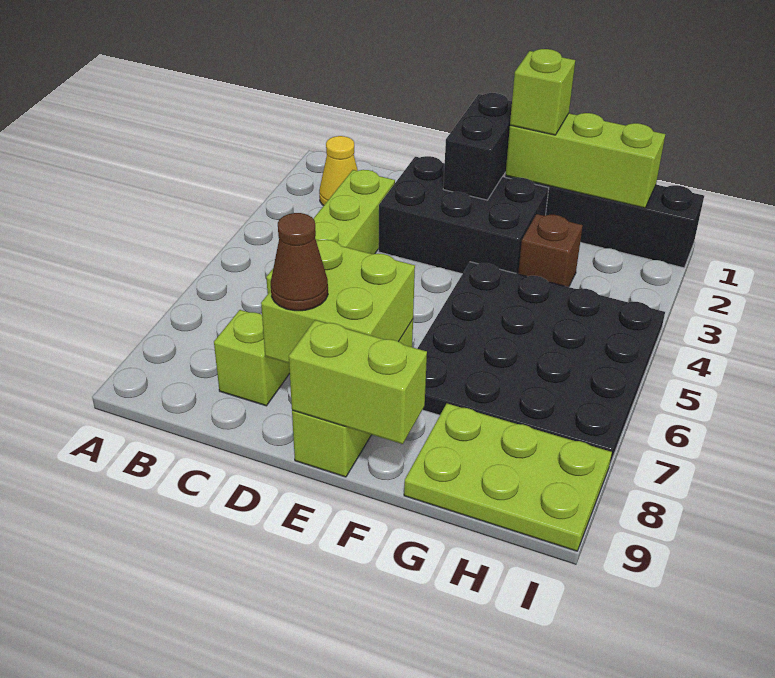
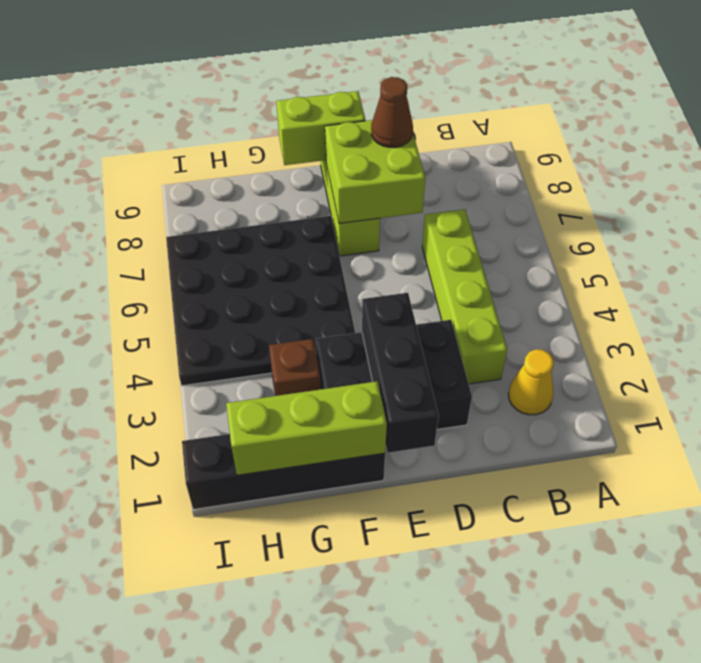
lime 1x1 brick [214,310,290,406] -> none
black 1x2 brick [443,93,512,200] -> black 1x3 brick [362,293,439,453]
lime 1x1 brick [510,49,575,135] -> none
lime 2x3 plate [404,403,612,551] -> none

